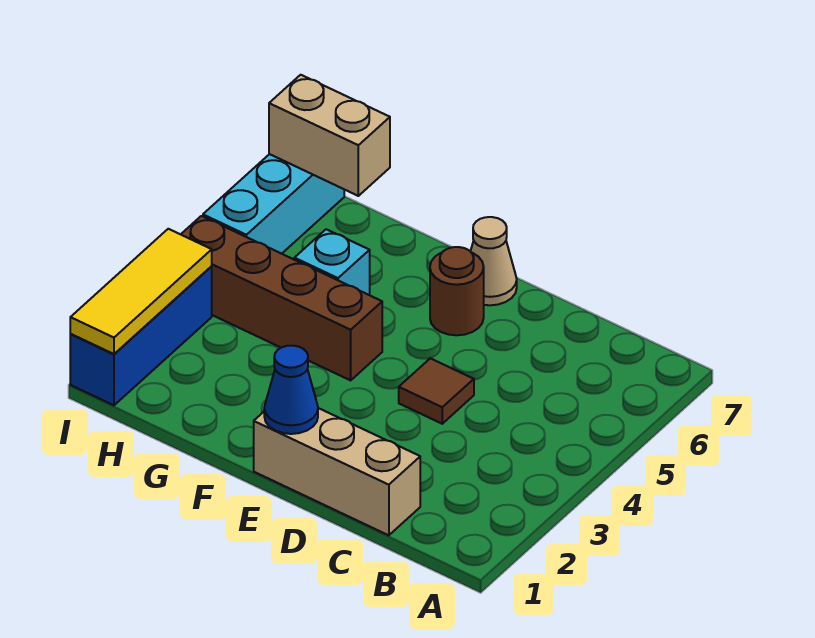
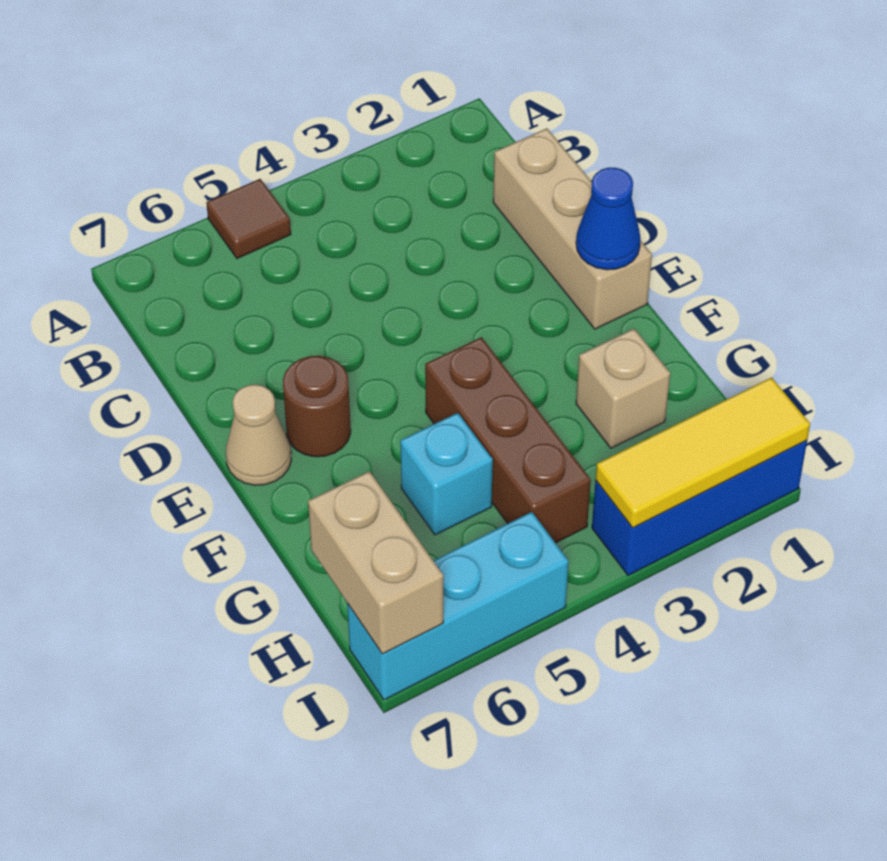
brown 1x1 tile [399,358,474,424] -> brown 1x1 tile moved to [206,179,291,259]
brown 1x4 brick [181,216,382,380] -> brown 1x3 brick [425,337,591,543]
none -> tan 1x1 brick [576,329,670,448]

